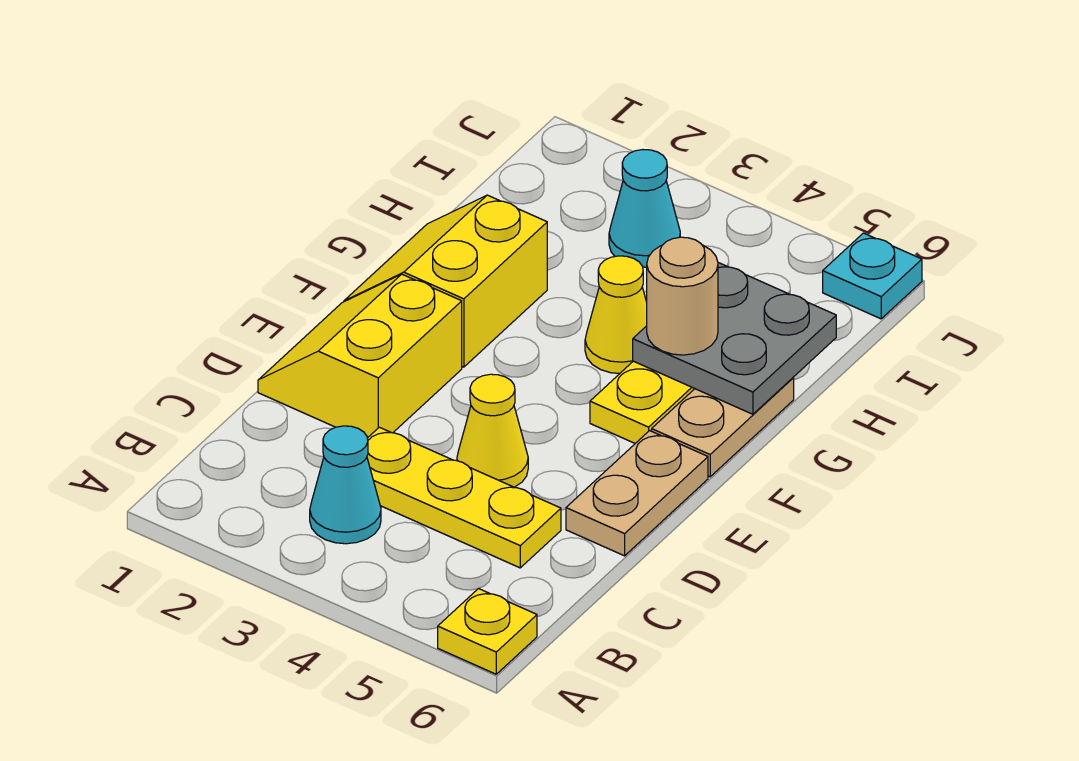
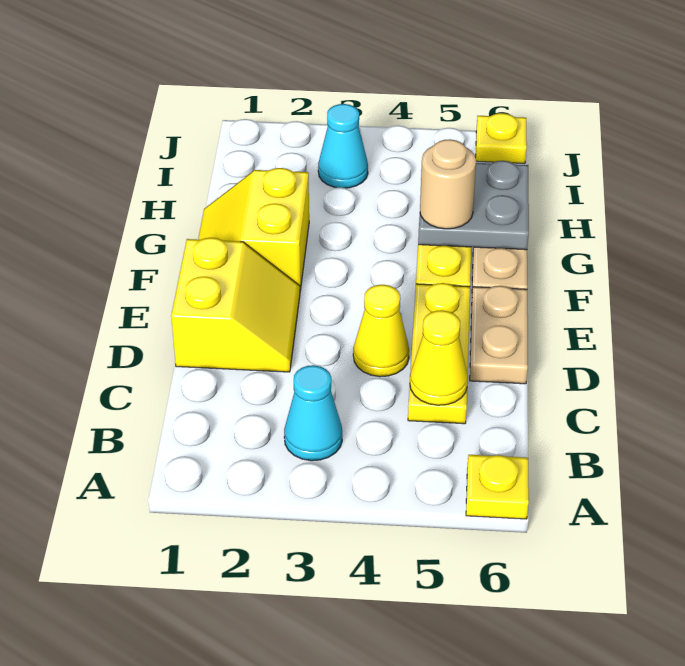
yellow 1x3 plate [367,427,561,568] -> yellow 1x3 plate turned to [408,283,470,424]
yellow 2x2 slope [258,274,462,438] -> yellow 2x2 slope turned to [171,238,300,372]
yellow 1x1 cone [585,256,647,374] -> yellow 1x1 cone moved to [410,310,468,405]
cyan 1x1 plate [823,233,922,319] -> yellow 1x1 plate [476,113,527,164]

